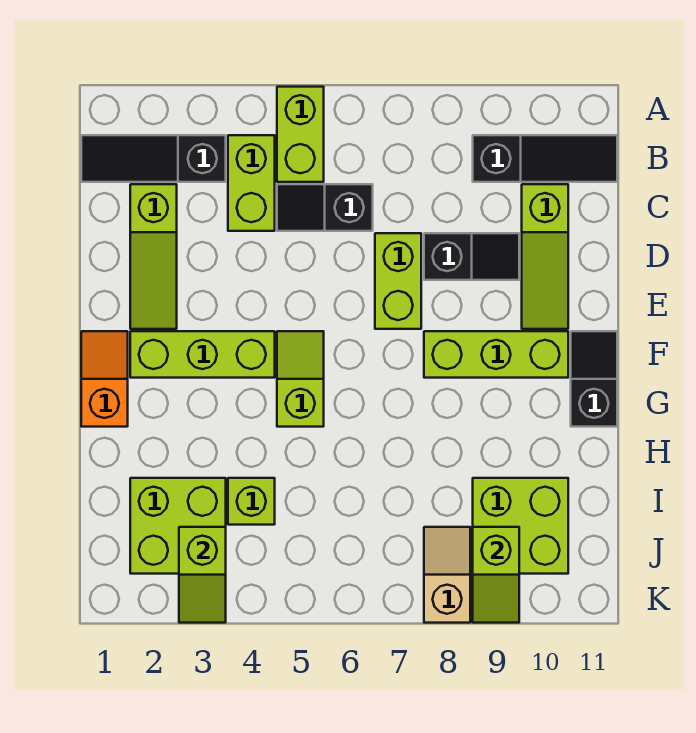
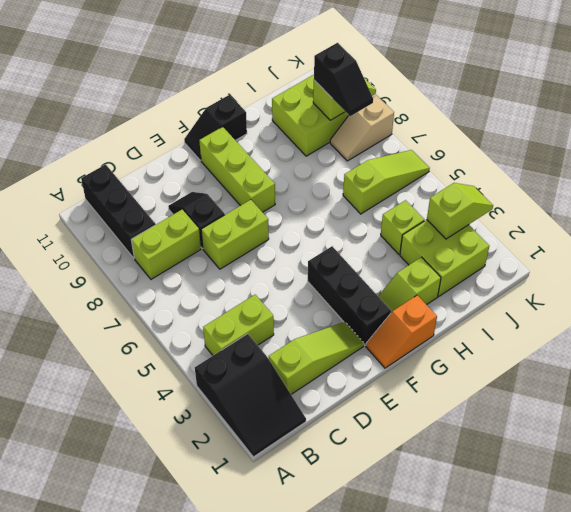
lime 1x2 brick [277,87,324,182] -> lime 1x2 brick moved to [131,210,201,279]
black 1x3 slope [81,135,226,182] -> black 2x3 slope [195,334,306,457]
black 1x3 slope [473,135,617,182] -> black 1x3 brick [81,164,156,258]
black 1x2 slope [277,184,373,231] -> black 1x2 slope moved to [314,43,373,116]
lime 1x3 slope [522,184,568,329] -> lime 1x3 slope moved to [343,150,430,214]
lime 1x3 brick [130,331,275,378] -> black 1x3 brick [308,246,391,345]
lime 1x2 slope [277,331,324,427] -> lime 1x2 slope moved to [378,257,441,313]

